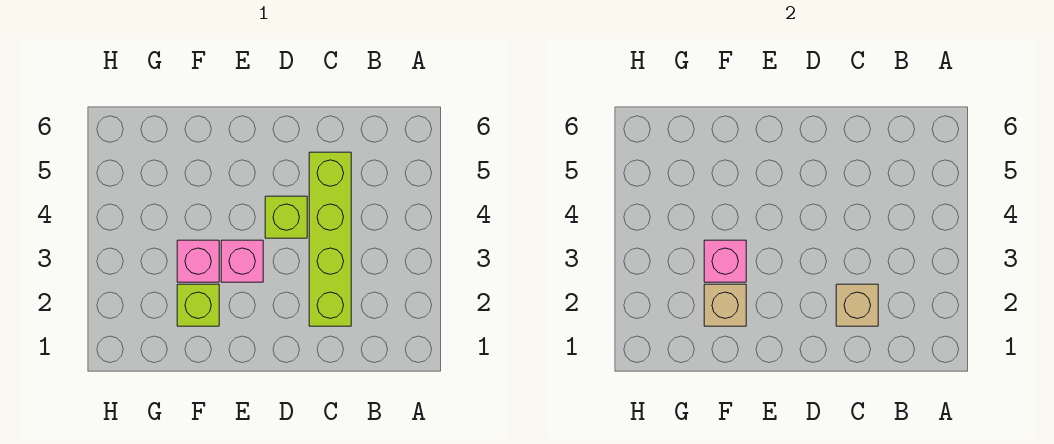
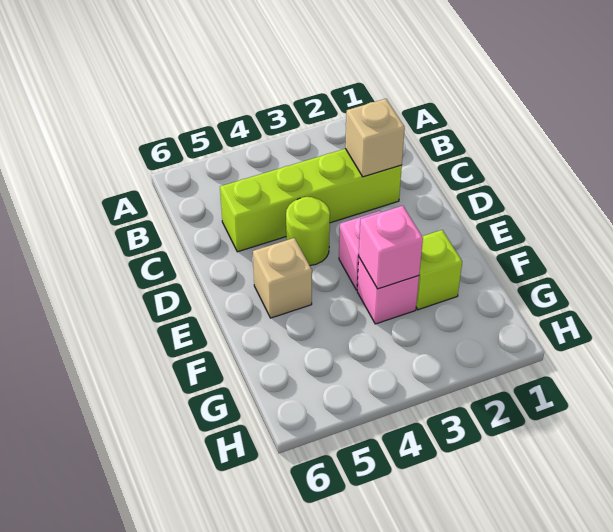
lime 1x1 brick [265,196,307,238] -> lime 1x1 round brick [286,197,330,265]
tan 1x1 brick [704,284,746,326] -> tan 1x1 brick moved to [253,238,312,318]

